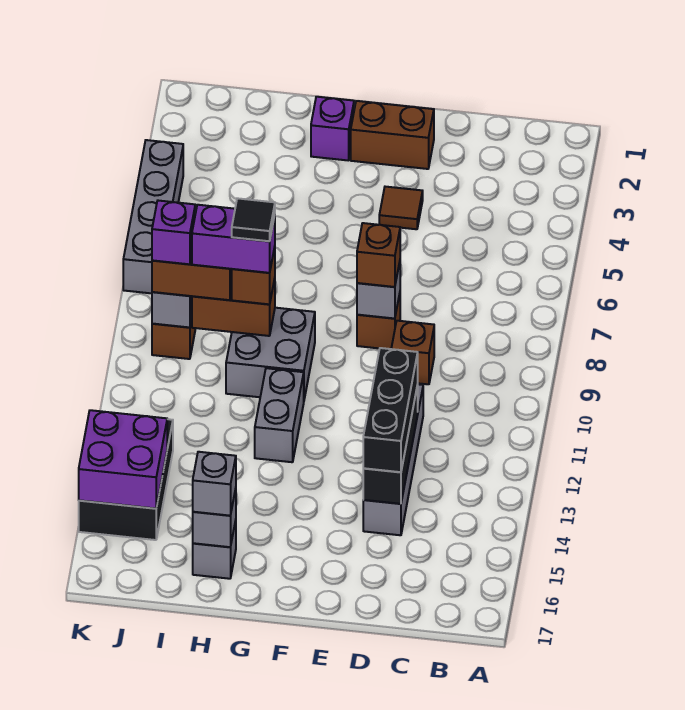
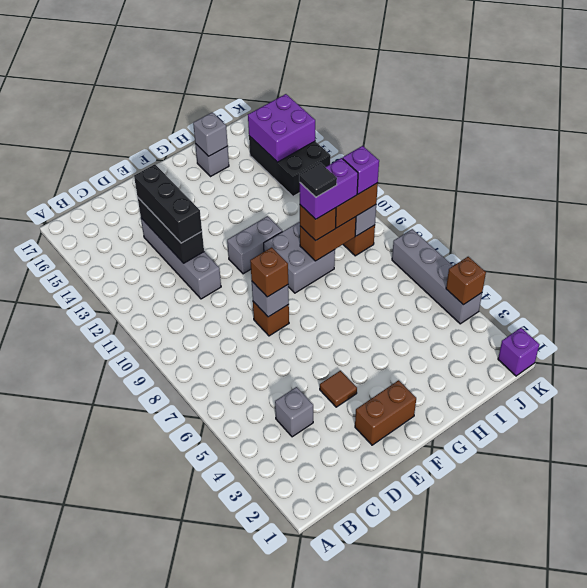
brown 1x1 brick [391,321,434,384] -> brown 1x1 brick moved to [446,257,486,305]
purple 1x1 brick [311,97,354,161] -> purple 1x1 brick moved to [498,328,539,376]
grey 1x2 brick [255,368,304,462] -> grey 1x2 brick turned to [227,216,282,274]
grey 1x1 brick [193,452,236,516] -> grey 1x1 brick moved to [275,387,313,437]

